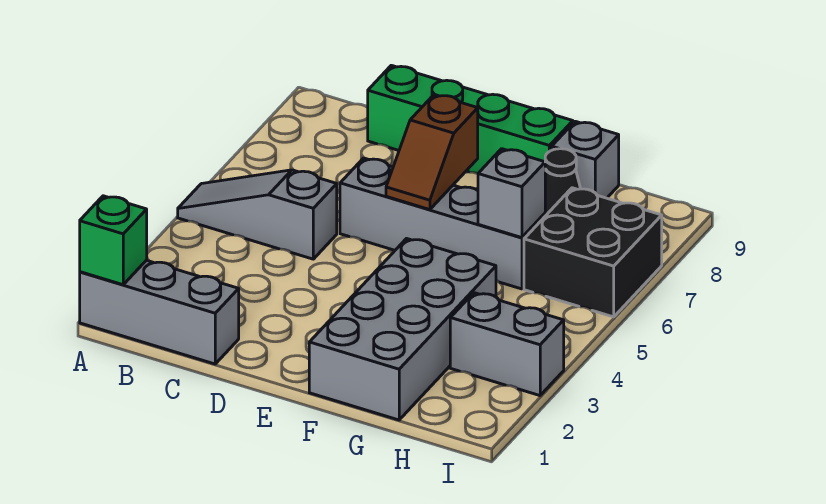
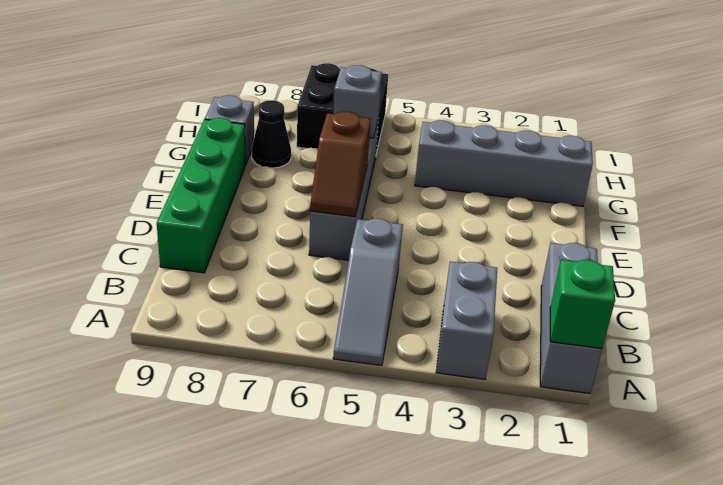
brown 1x2 slope [386,94,478,210] -> brown 1x2 slope turned to [310,112,371,217]
grey 2x4 brick [309,239,496,420] -> grey 1x4 brick [415,120,593,206]
grey 1x2 brick [450,293,564,396] -> grey 1x2 brick moved to [436,262,497,379]

